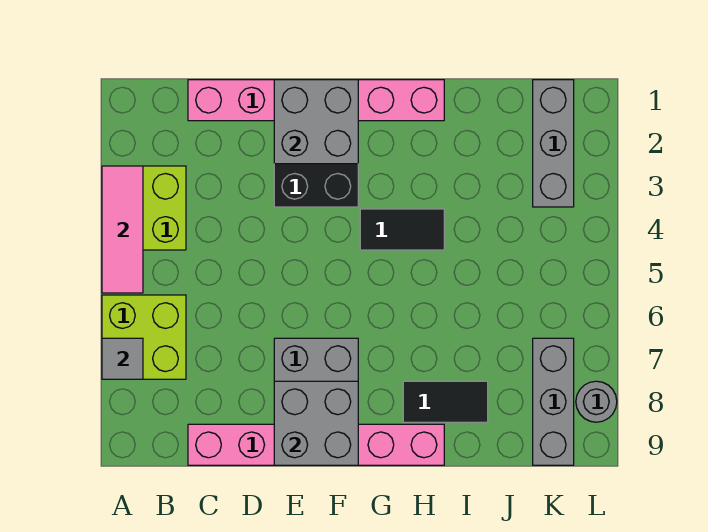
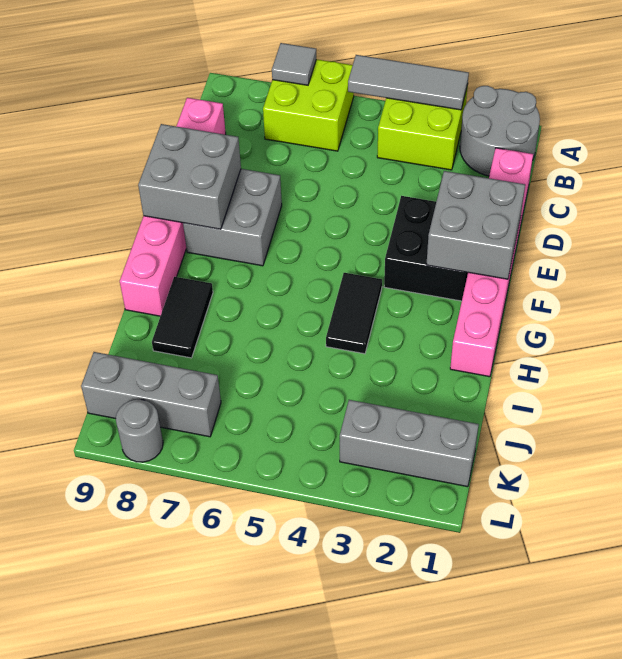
none -> grey 2x2 round brick [460,86,540,176]
pink 1x3 tile [102,166,143,293] -> grey 1x3 tile [348,55,469,110]

